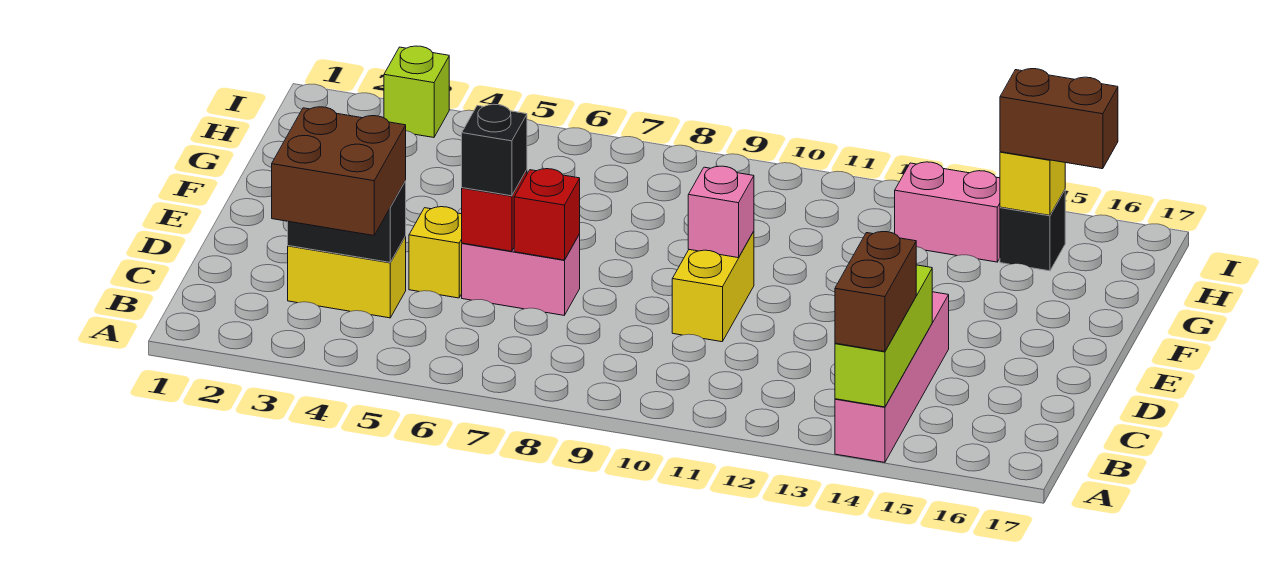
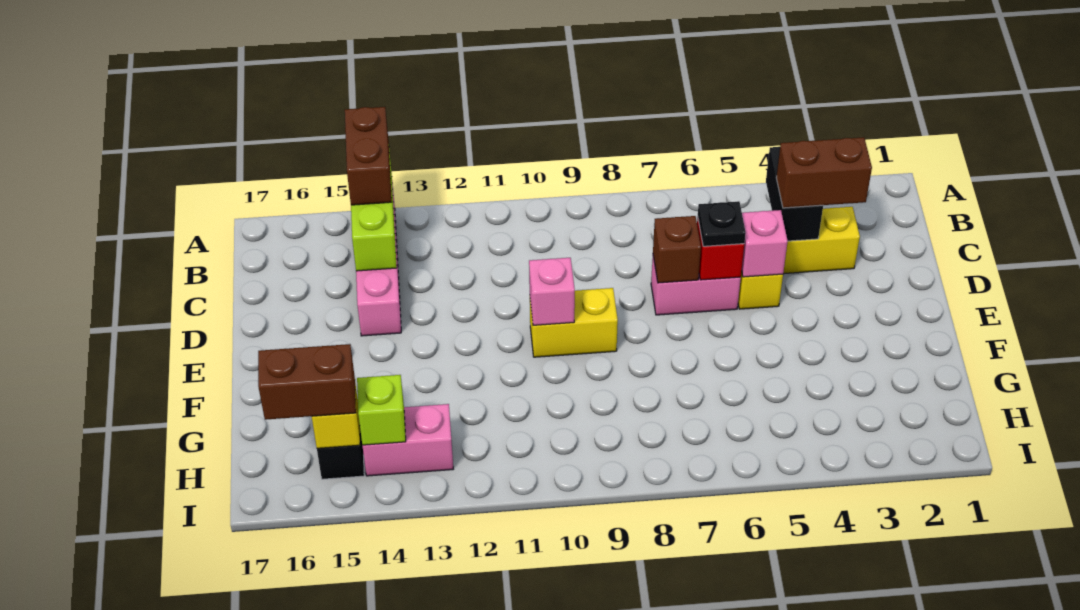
brown 2x2 brick [272,107,406,236] -> brown 1x2 brick [776,137,872,208]
black 1x2 brick [288,181,406,262] -> black 1x2 brick turned to [766,147,823,241]
none -> pink 1x1 brick [742,210,788,277]
black 1x1 brick [462,104,527,196] -> black 1x1 plate [698,201,746,246]
red 1x1 brick [514,169,580,260] -> brown 1x1 brick [653,216,701,283]
yellow 1x2 brick [672,231,754,342] -> yellow 1x2 brick turned to [530,288,618,357]
lime 1x1 brick [384,46,449,137] -> lime 1x1 brick moved to [357,375,406,445]

